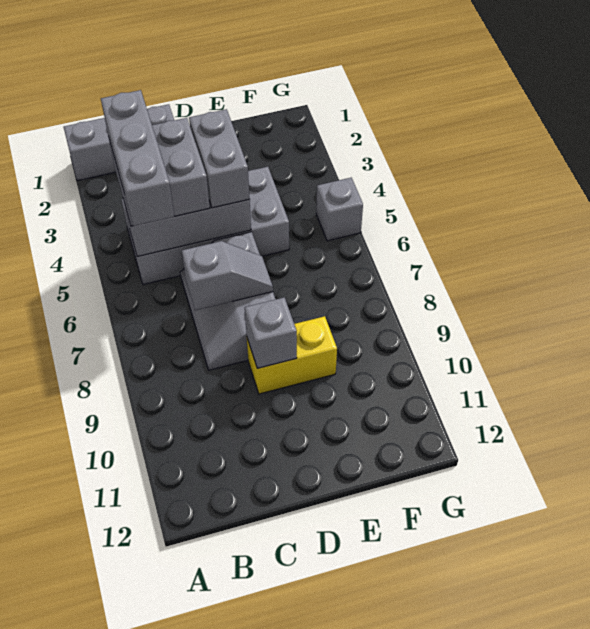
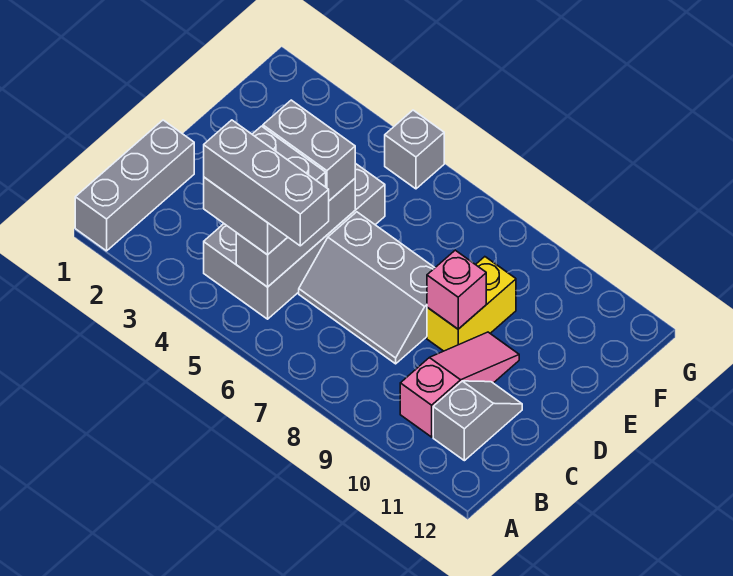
none -> pink 1x3 slope [400,332,519,437]
grey 1x2 slope [182,241,273,310] -> grey 1x2 slope moved to [433,381,522,461]
grey 1x1 brick [245,297,297,368] -> pink 1x1 brick [427,250,486,329]

